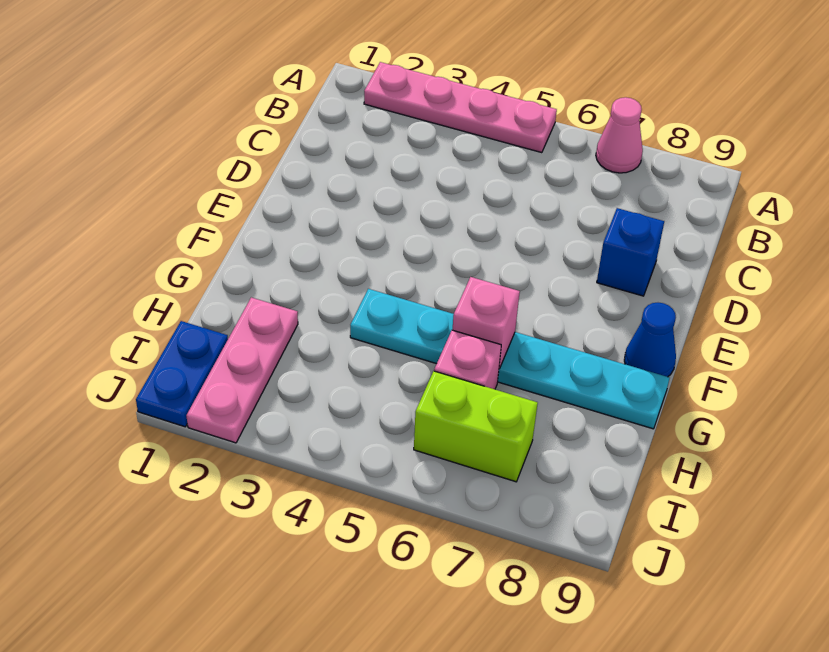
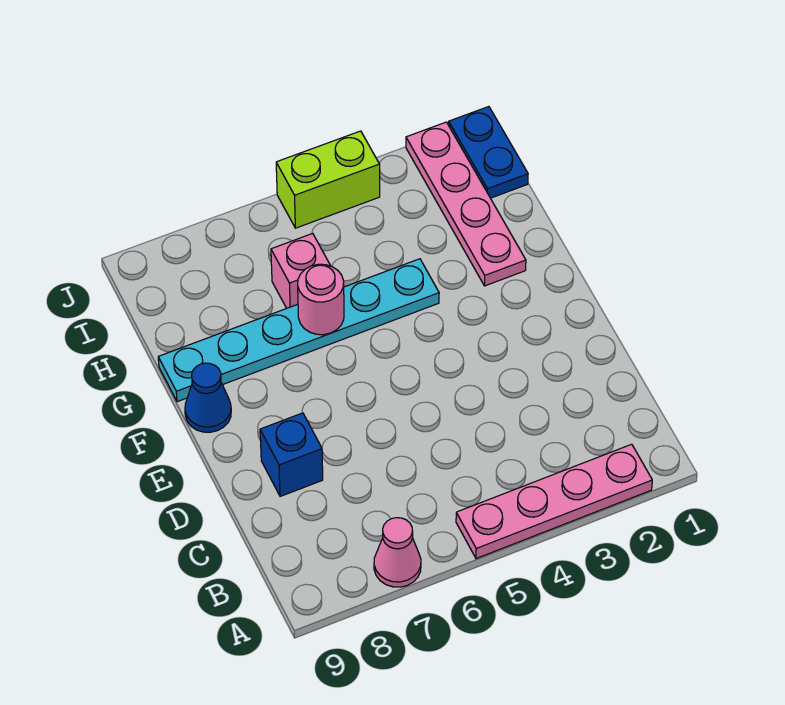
pink 1x1 brick [452,277,520,369] -> pink 1x1 round brick [298,264,344,335]
pink 1x3 plate [186,297,298,443] -> pink 1x4 plate [406,122,526,286]
lime 1x2 brick [414,371,538,482] -> lime 1x2 brick moved to [276,131,380,228]

